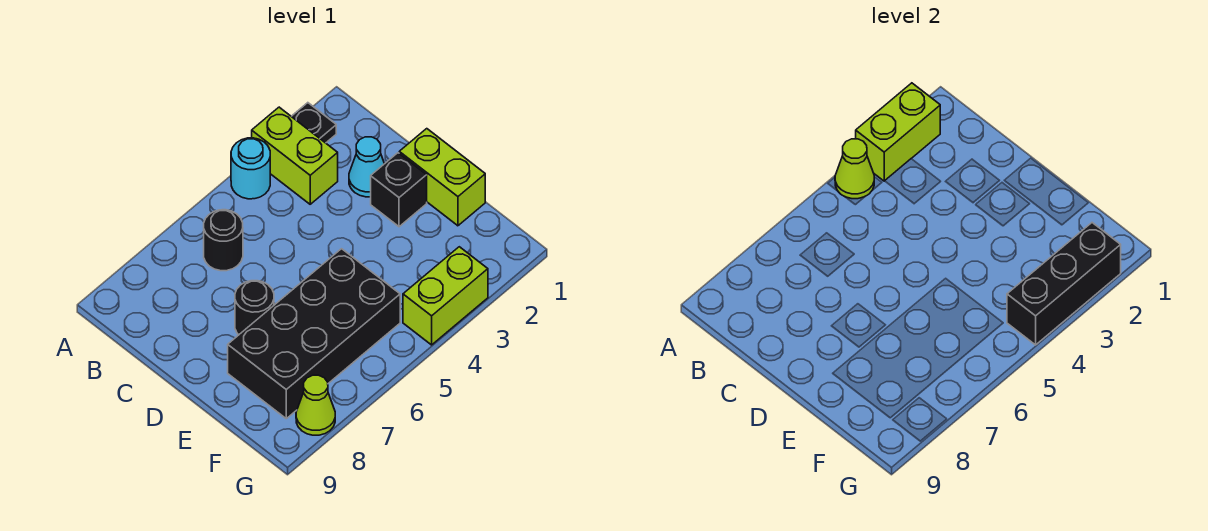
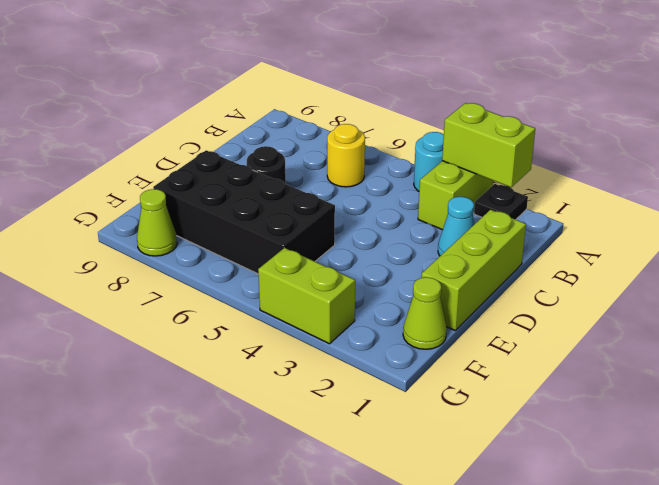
lime 1x1 cone [835,139,874,199] -> lime 1x1 cone moved to [403,277,447,349]
black 1x1 round brick [204,210,243,271] -> yellow 1x1 round brick [327,124,365,187]
lime 1x2 brick [399,129,485,226] -> lime 1x3 brick [421,210,526,330]
black 1x1 brick [371,153,427,227] -> none
black 1x3 brick [1007,223,1121,345] -> none

